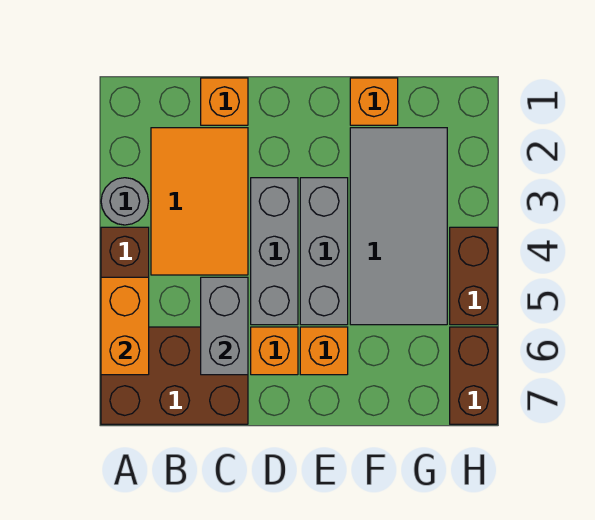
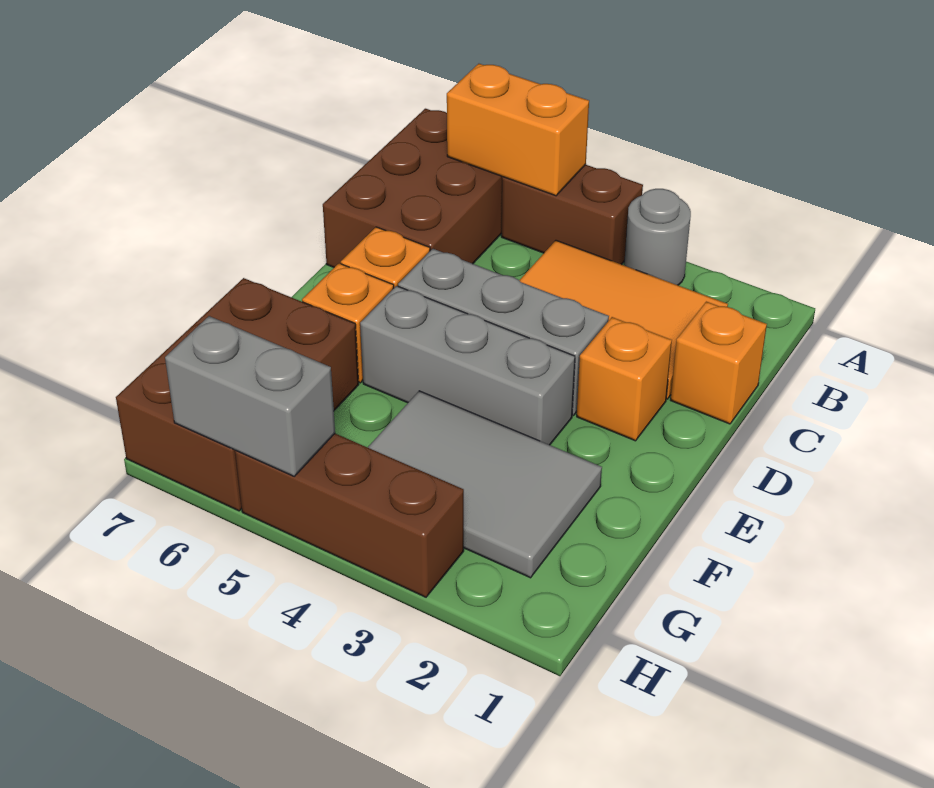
grey 1x2 brick [201,277,248,375] -> grey 1x2 brick moved to [165,316,335,476]
orange 1x1 brick [350,78,398,125] -> orange 1x1 brick moved to [577,317,672,441]
grey 2x4 tile [350,128,447,325] -> grey 2x3 tile [368,391,602,578]
brown 1x2 brick [450,227,497,325] -> brown 1x3 brick [235,434,464,597]
brown 1x2 brick [450,327,497,424] -> brown 2x3 brick [116,278,359,511]

